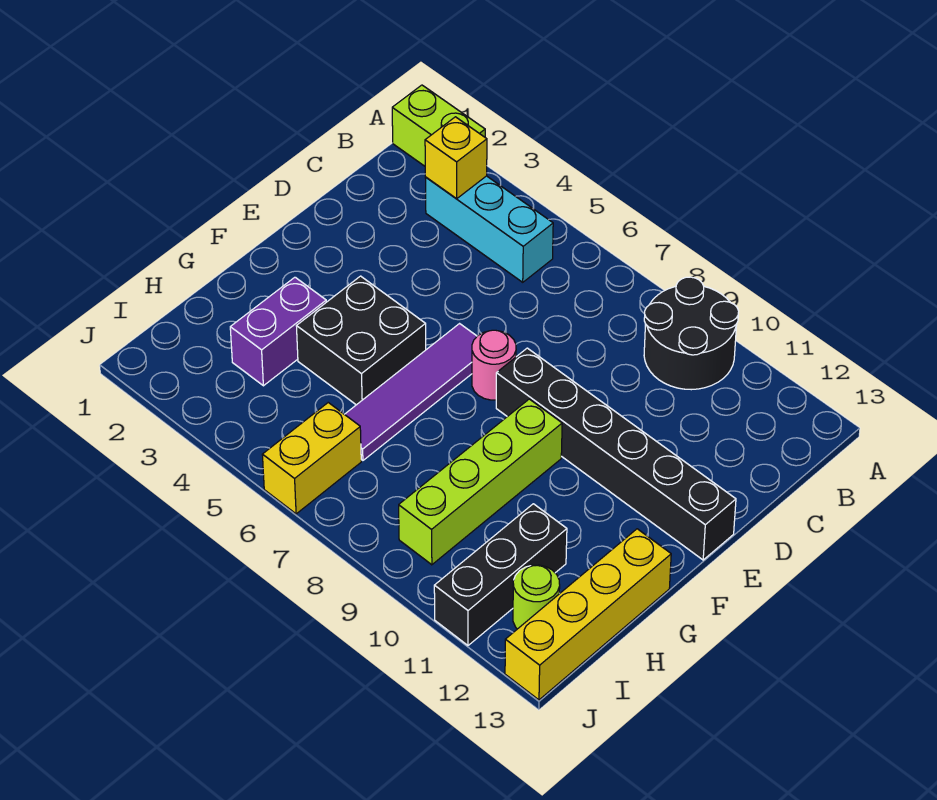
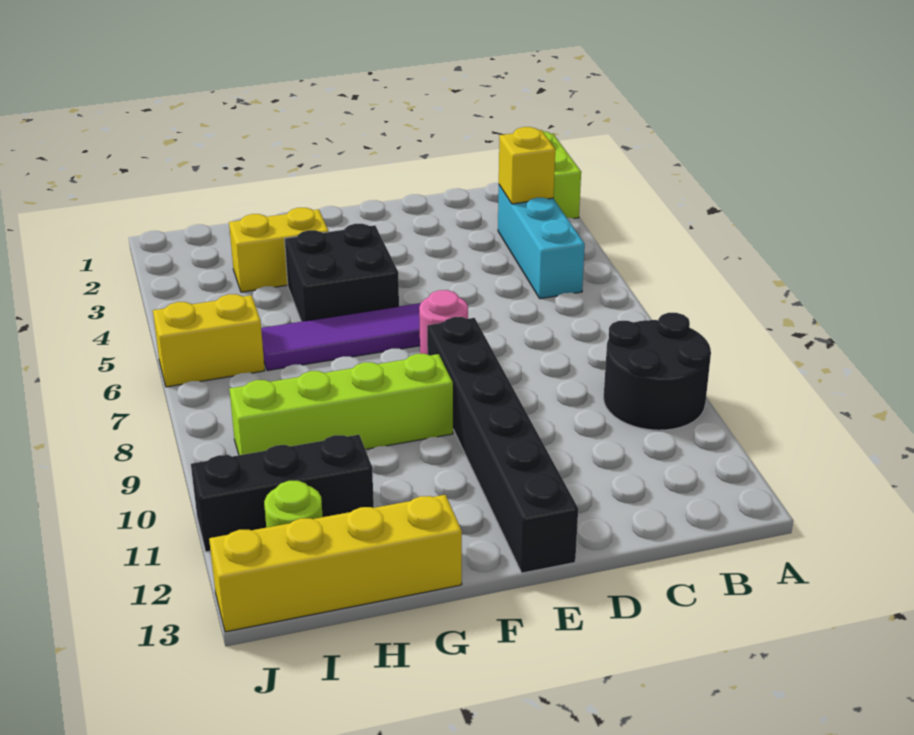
purple 1x2 brick [230,277,326,386] -> yellow 1x2 brick [229,208,329,292]

